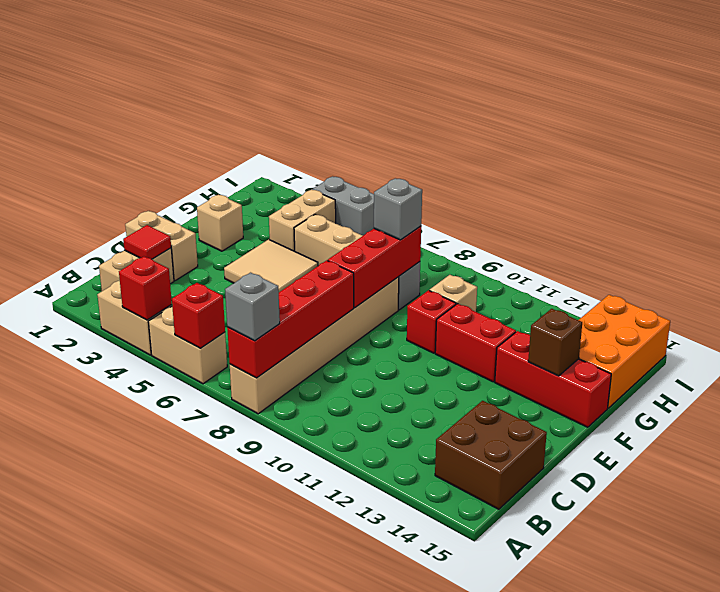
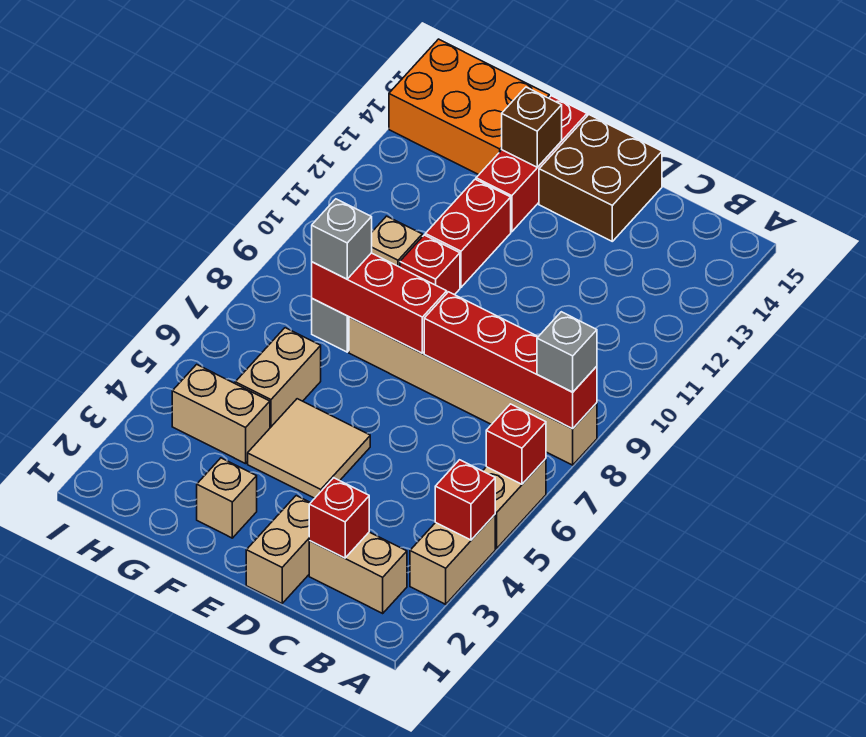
brown 2x2 brick [435,401,547,509] -> brown 2x2 brick moved to [539,115,662,241]
red 1x1 tile [123,225,171,259] -> red 1x1 brick [309,478,369,558]
grey 1x2 brick [313,176,374,235] -> none

